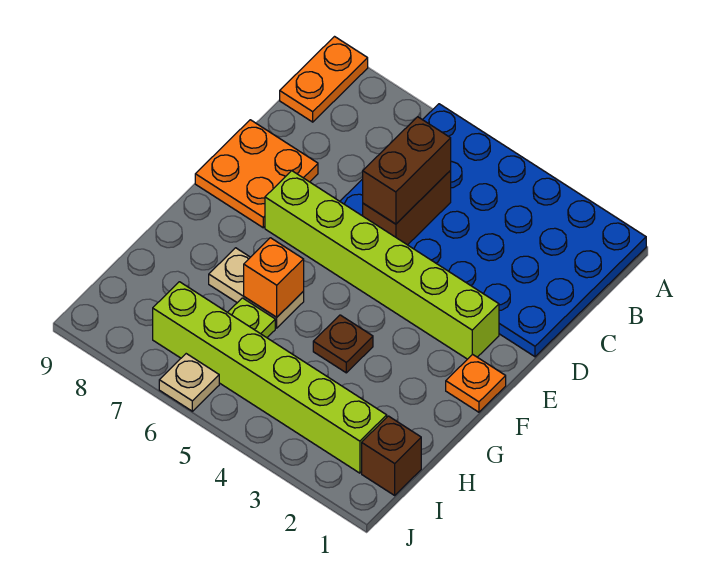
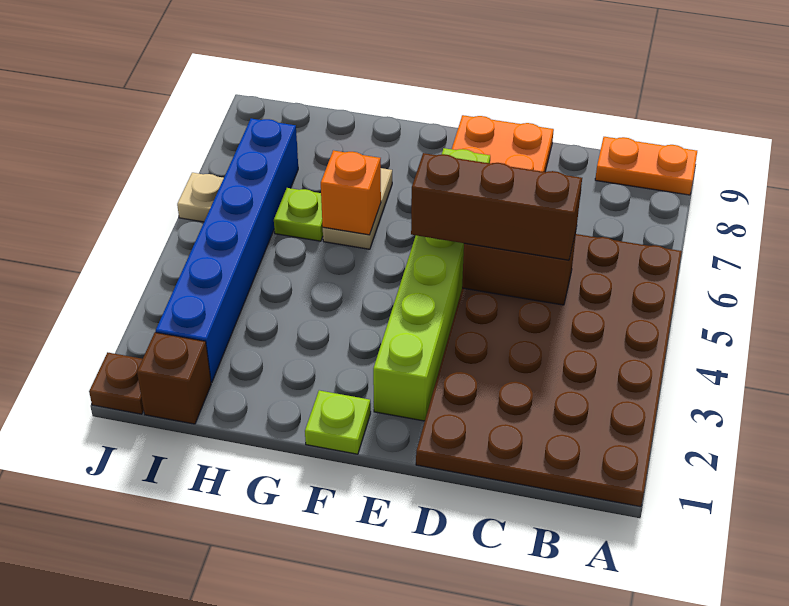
blue 4x6 plate [340,104,646,357] -> brown 4x6 plate [416,234,682,507]
brown 1x2 brick [363,117,451,224] -> brown 1x3 brick [411,153,582,260]
orange 1x1 plate [446,354,506,412] -> lime 1x1 plate [305,390,371,454]
brown 1x1 plate [313,315,373,373] -> brown 1x1 plate moved to [89,352,144,414]
lime 1x6 brick [153,282,387,473] -> blue 1x6 brick [156,119,298,383]

